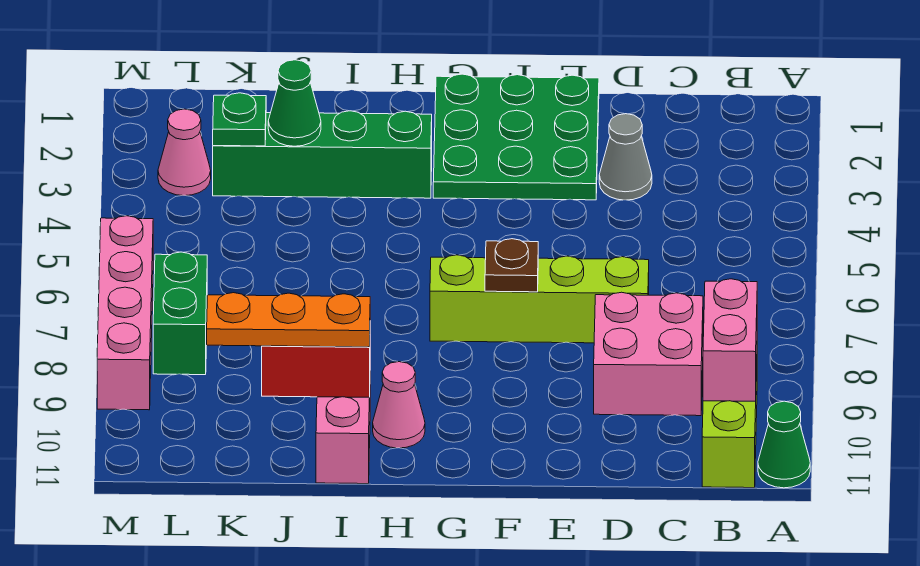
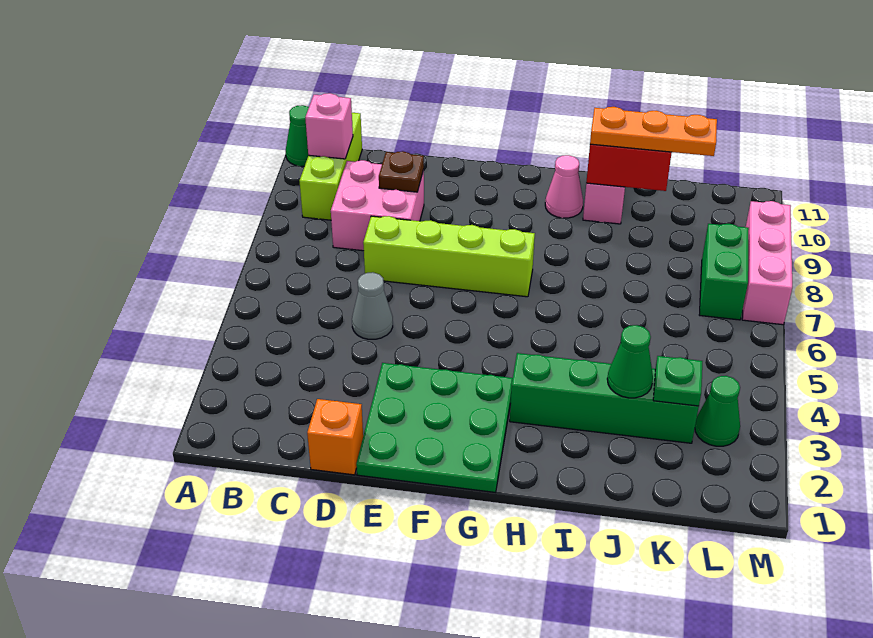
pink 1x2 brick [703,279,757,401] -> pink 1x1 brick [305,93,353,159]
none -> orange 1x1 brick [307,399,363,475]
grey 1x1 cone [599,114,652,200] -> grey 1x1 cone moved to [352,272,393,339]
brown 1x1 plate [485,239,538,292] -> brown 1x1 plate moved to [379,151,424,192]
pink 1x1 cone [158,109,211,196] -> green 1x1 cone [695,376,740,446]
pink 1x4 brick [97,216,153,410] -> pink 1x3 brick [742,201,792,325]

